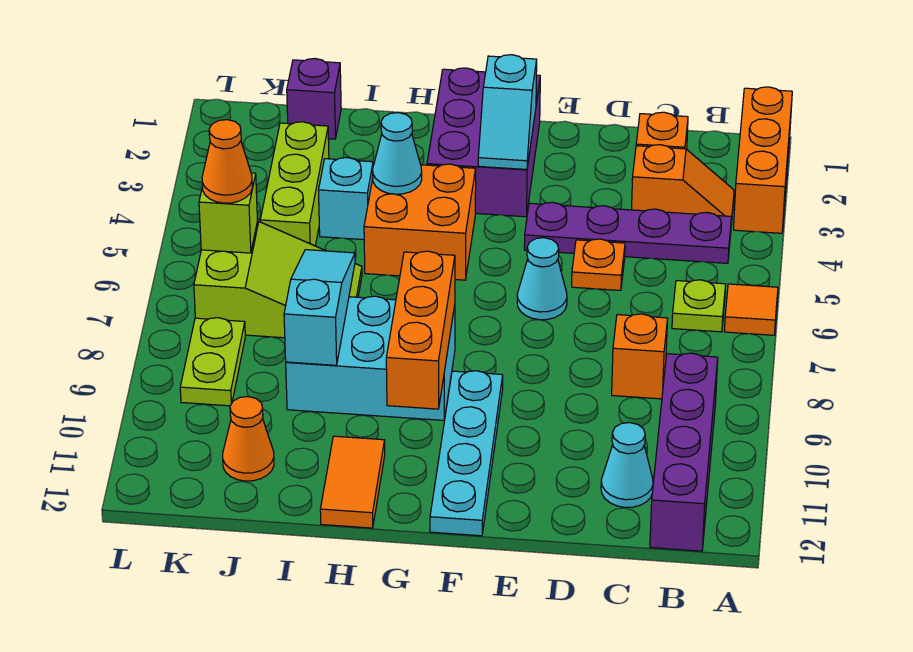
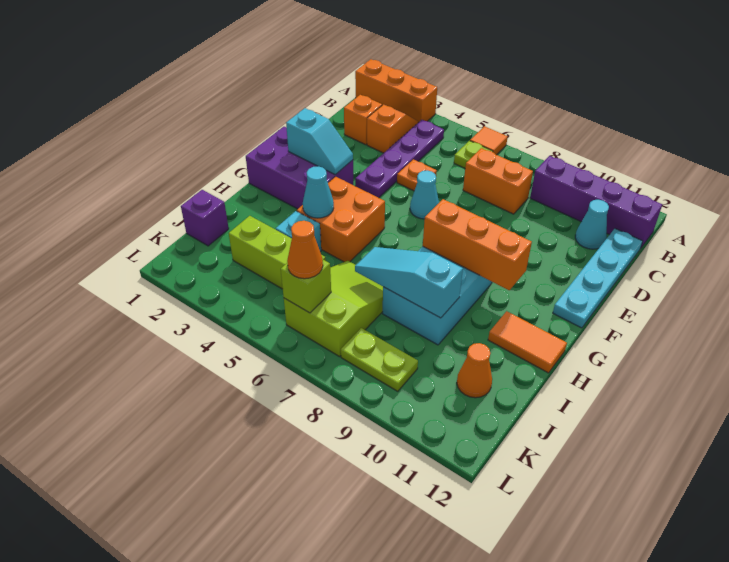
orange 1x1 brick [612,314,668,399] -> orange 1x2 brick [463,148,533,214]
cyan 1x4 plate [430,371,503,536] -> cyan 1x4 plate turned to [553,229,643,328]

